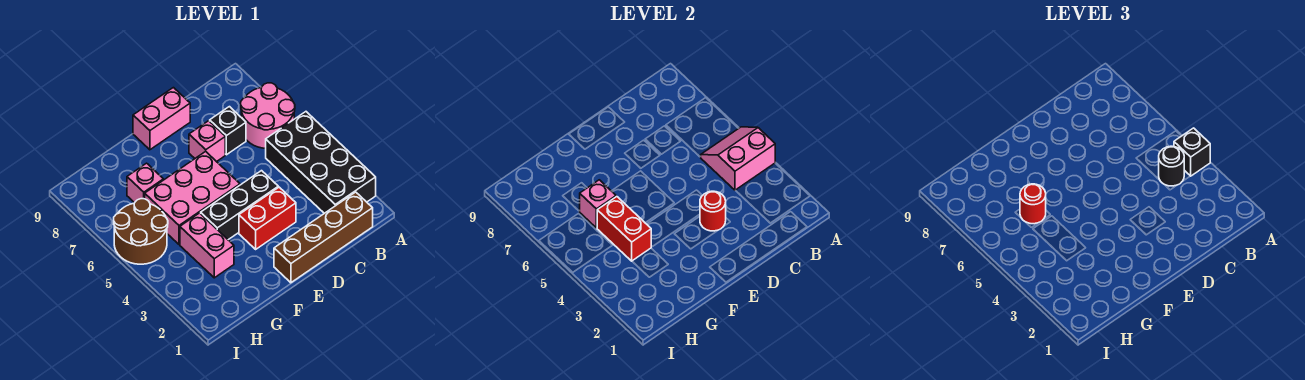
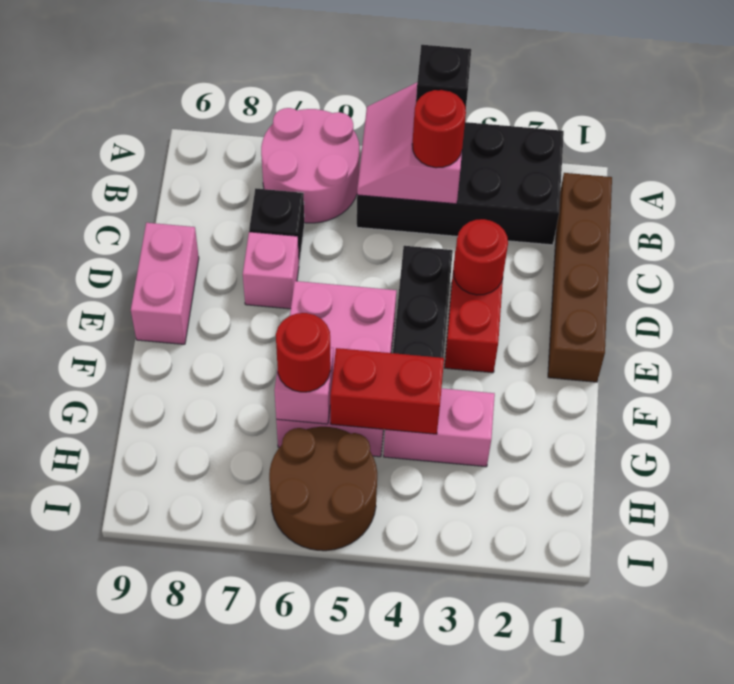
black 1x1 round brick [1159,146,1184,186] -> red 1x1 round brick [412,90,466,168]
pink 1x1 brick [127,163,163,203] -> none

